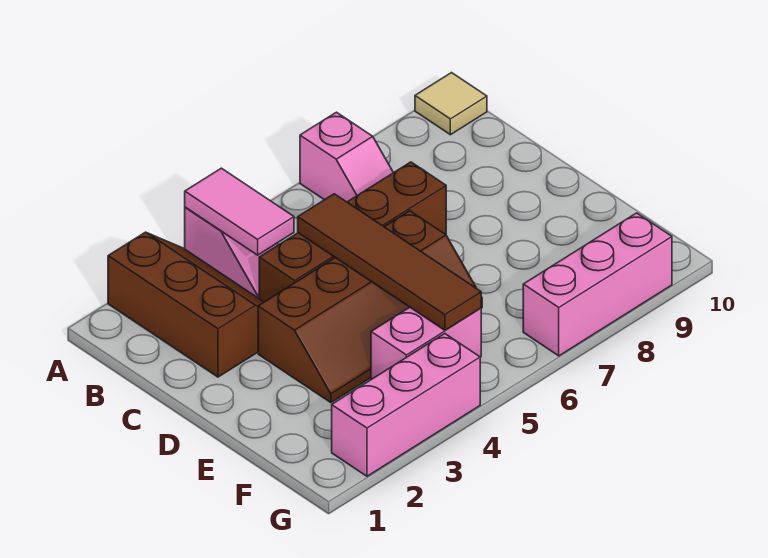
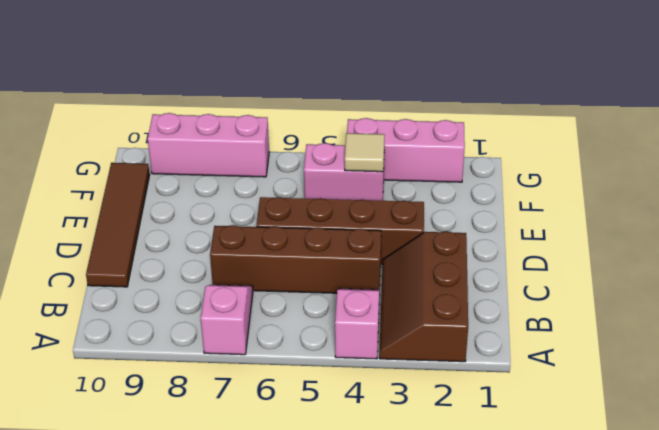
pink 1x2 tile [185,168,294,255] -> none
tan 1x1 tile [415,73,487,135] -> tan 1x1 tile moved to [345,133,385,172]
brown 1x4 tile [298,194,481,330] -> brown 1x4 tile moved to [86,163,150,287]

